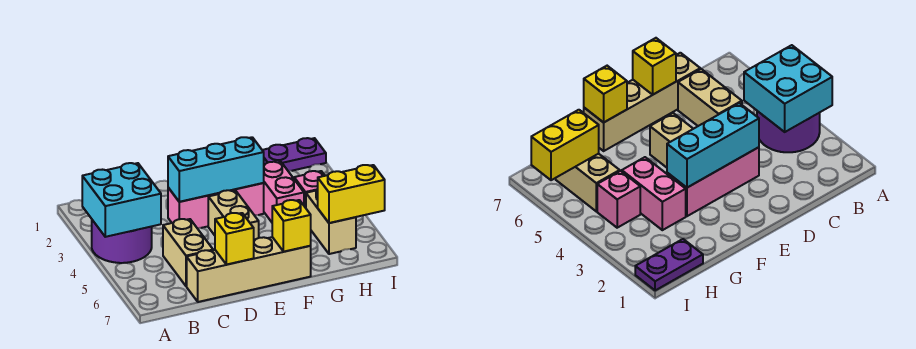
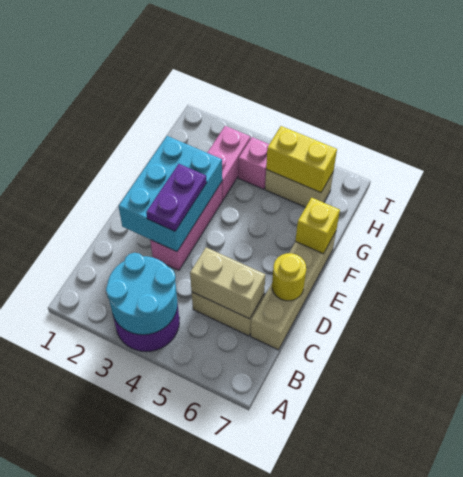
cyan 2x2 brick [82,163,161,237] -> cyan 2x2 round brick [106,253,178,335]
cyan 1x3 brick [168,137,264,202] -> cyan 2x3 brick [119,136,222,252]
yellow 1x1 brick [215,213,254,265] -> yellow 1x1 round brick [272,253,306,301]
tan 1x2 brick [208,190,259,241] -> tan 1x2 brick moved to [190,248,265,319]
pink 1x2 brick [264,162,304,222] -> pink 1x2 brick turned to [207,126,251,200]
purple 1x2 plate [262,138,326,171] -> purple 1x2 plate moved to [146,164,207,231]
yellow 1x2 brick [318,165,385,223] -> yellow 1x2 brick turned to [266,126,337,193]

